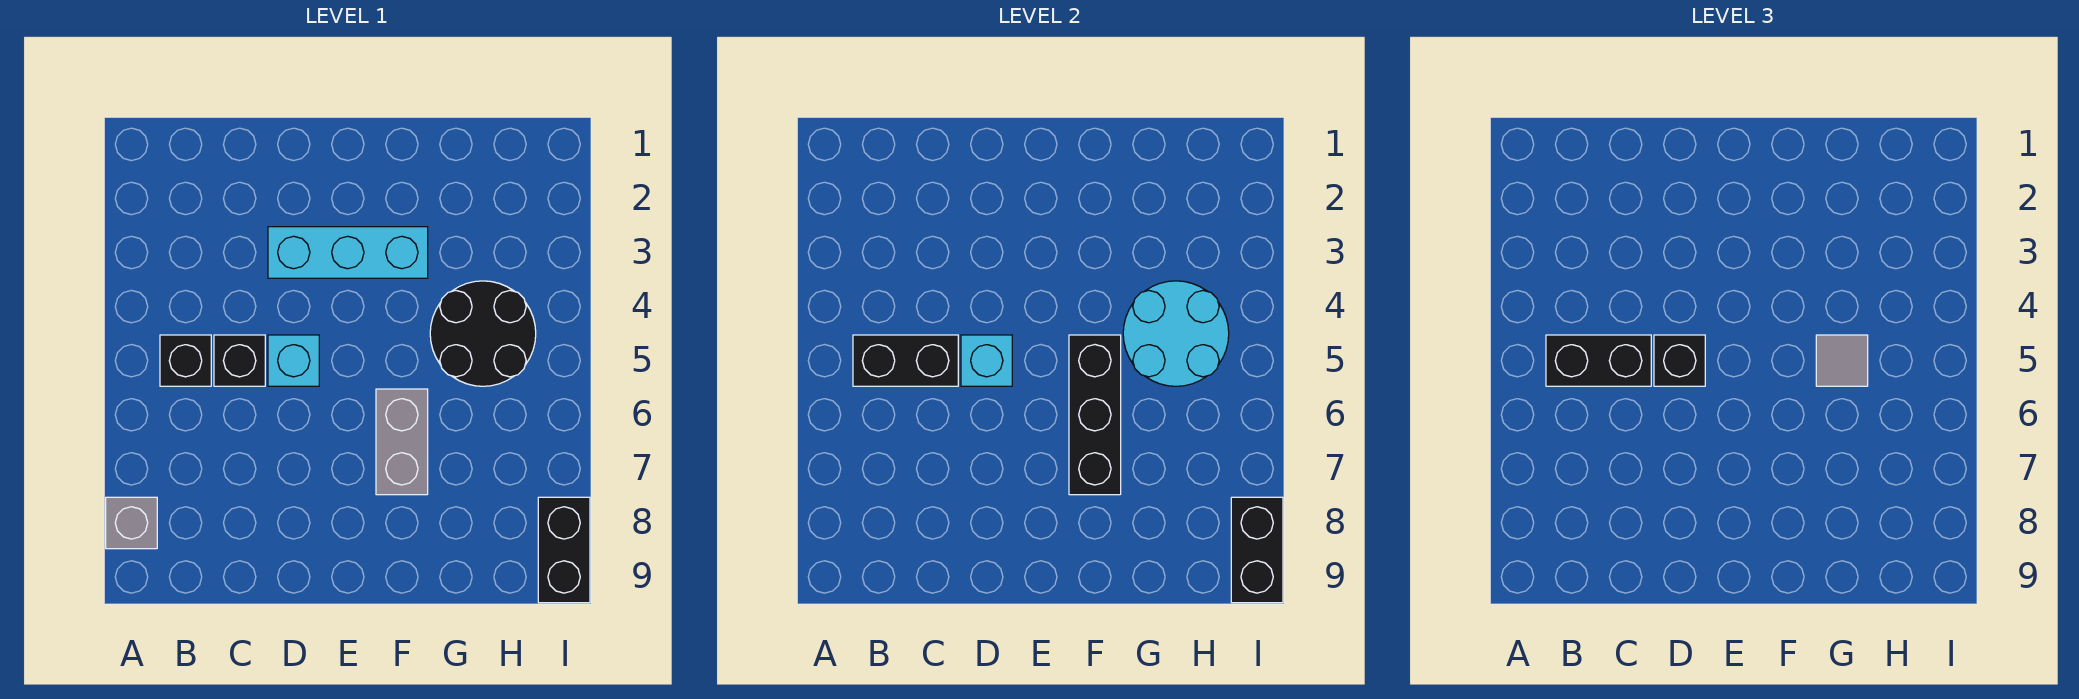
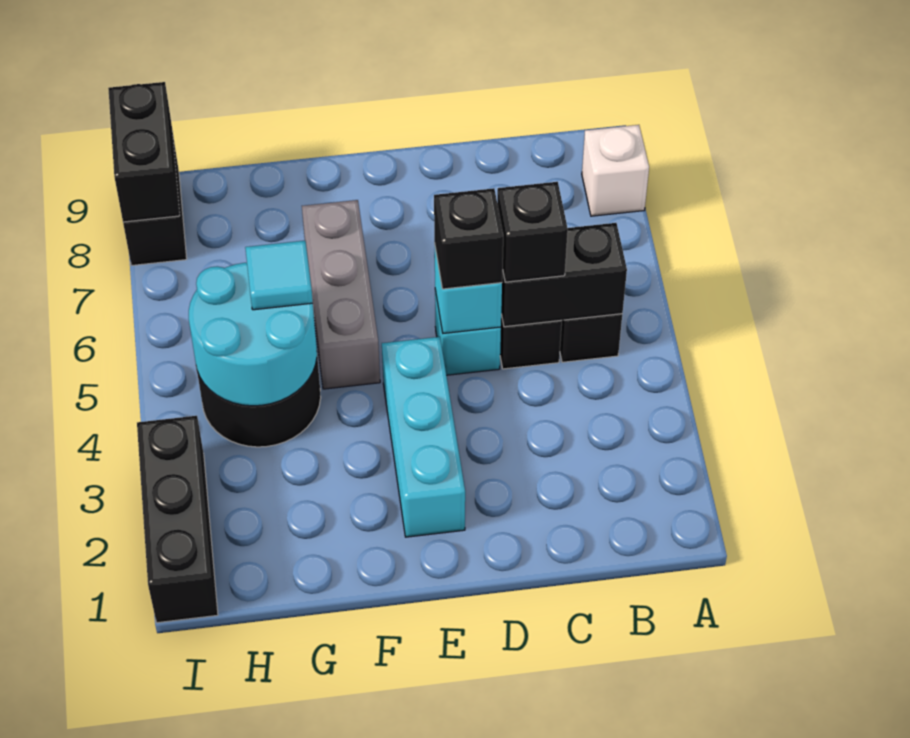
grey 1x1 brick [106,497,157,549] -> white 1x1 brick [582,125,649,216]
black 1x2 brick [1546,335,1651,386] -> black 1x1 brick [497,182,568,282]
cyan 1x3 brick [268,227,428,278] -> cyan 1x3 brick turned to [382,337,465,537]
black 1x3 brick [1069,335,1121,495] -> black 1x3 brick moved to [137,416,218,623]
grey 1x2 brick [376,389,428,495] -> grey 1x3 brick [302,200,380,389]
grey 1x1 tile [1816,335,1868,386] -> cyan 1x1 tile [245,241,313,310]

